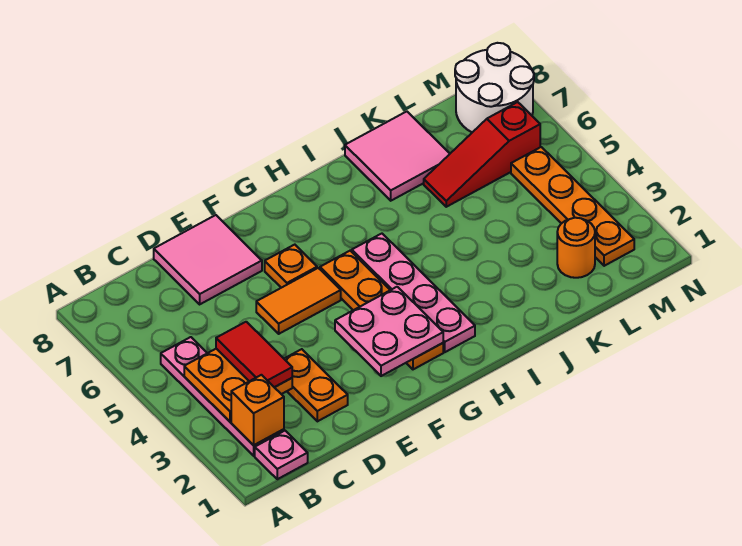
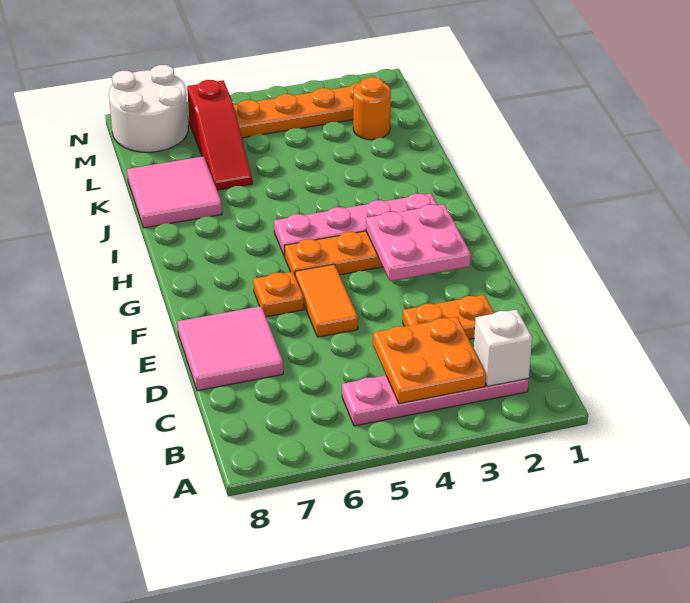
pink 1x1 plate [255,431,308,479] -> none
orange 1x1 brick [231,375,284,445] -> white 1x1 brick [474,310,532,386]
red 1x2 tile [216,322,292,387] -> none

